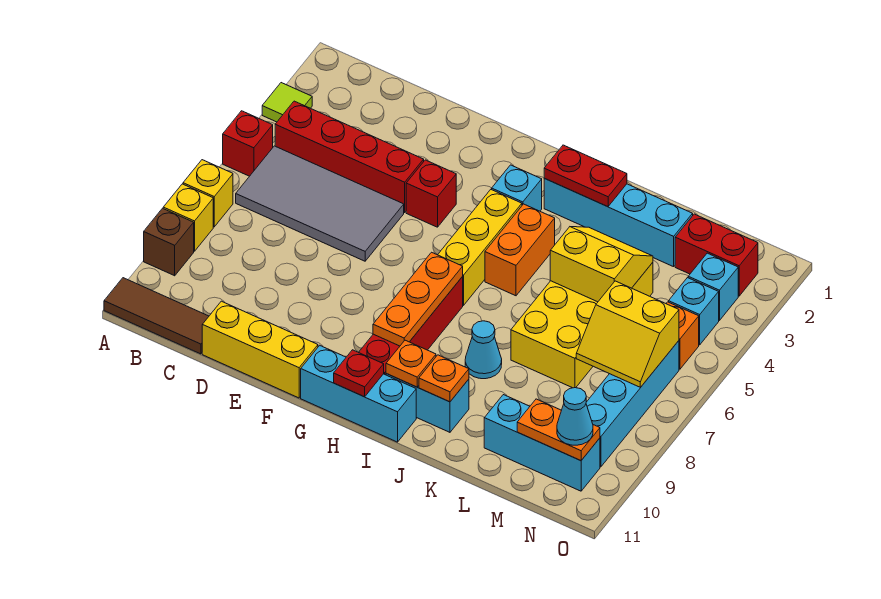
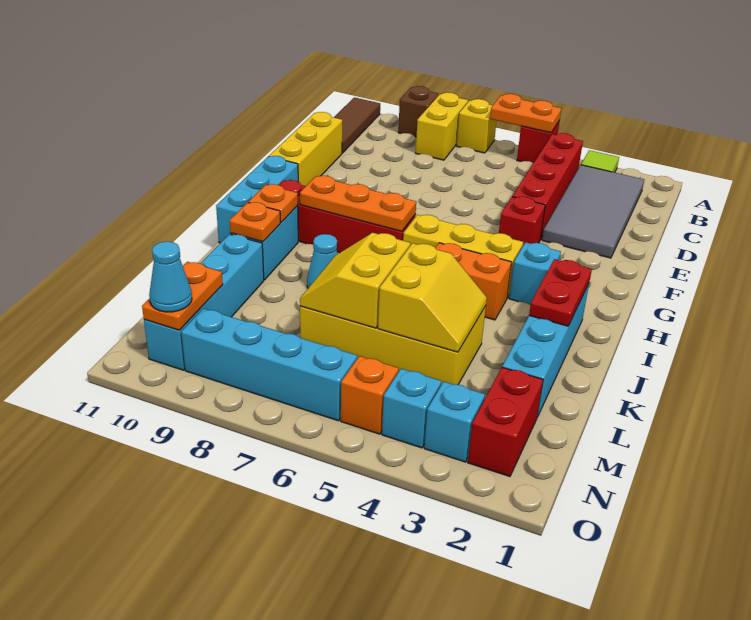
none -> orange 1x2 plate [490,94,561,133]
yellow 1x1 brick [163,184,213,251] -> yellow 1x2 brick [416,93,468,160]
grey 2x4 tile [236,146,404,261] -> grey 2x4 tile moved to [542,165,644,258]
red 1x1 plate [334,350,384,397] -> none
cyan 1x3 brick [484,395,600,491] -> cyan 1x4 brick [144,234,264,370]
yellow 2x2 slope [576,281,679,387] -> yellow 2x2 slope moved to [300,233,410,328]

